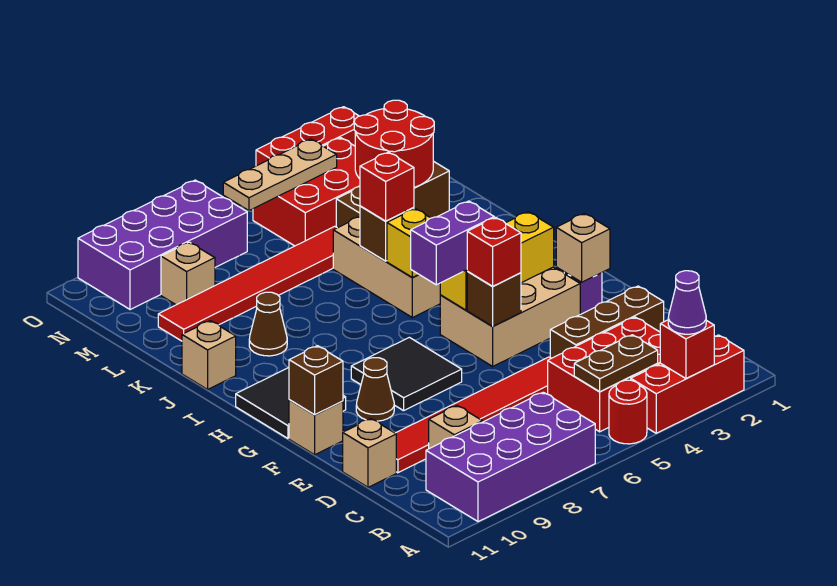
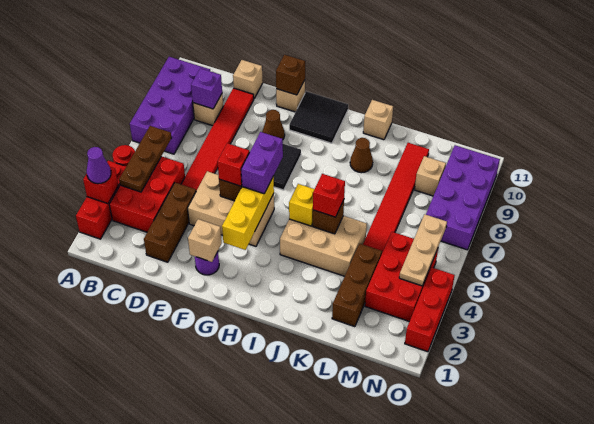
brown 1x2 plate [574,335,658,392] -> brown 1x3 plate [119,126,172,192]
none -> purple 1x1 brick [191,68,222,109]
tan 2x3 brick [440,267,580,366] -> tan 2x3 brick turned to [188,171,274,246]
red 2x2 round brick [354,100,434,187] -> none

